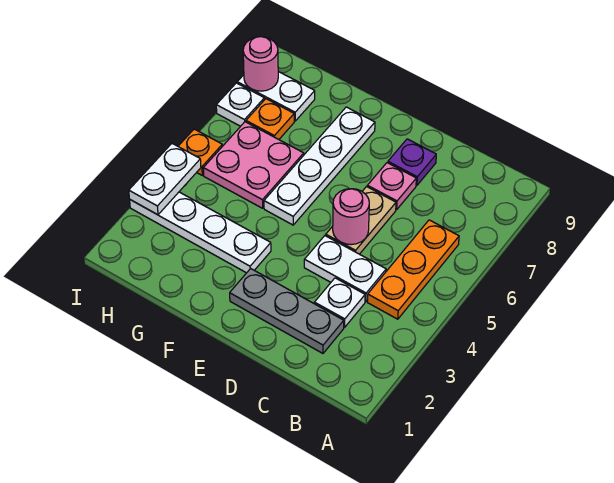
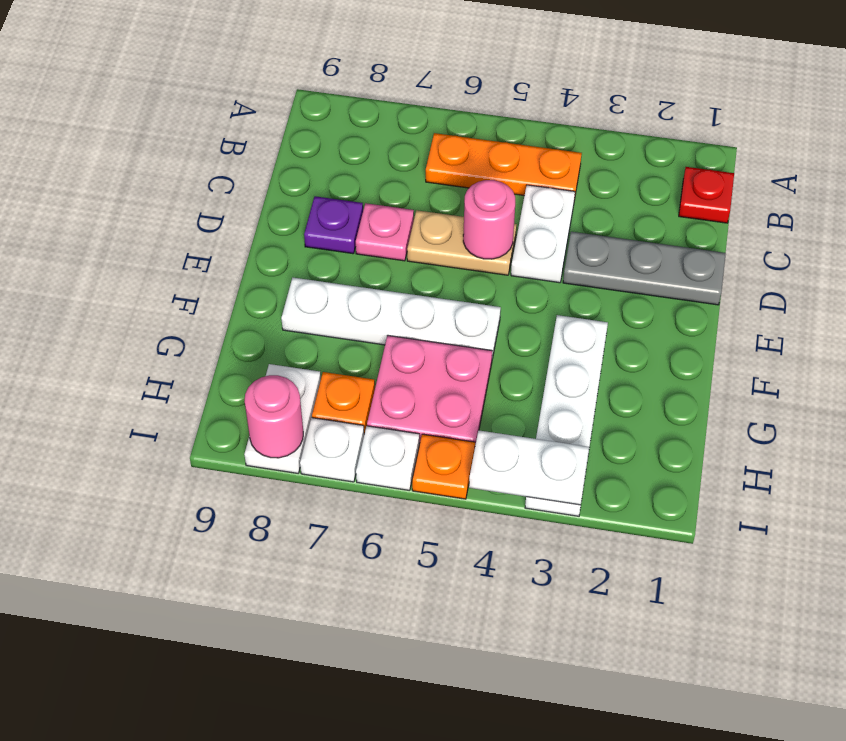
none -> red 1x1 plate [679,167,734,223]
grey 1x3 plate [230,268,344,353] -> grey 1x3 plate turned to [563,232,726,305]
white 1x1 plate [314,278,365,327] -> white 1x1 plate moved to [356,426,419,491]

